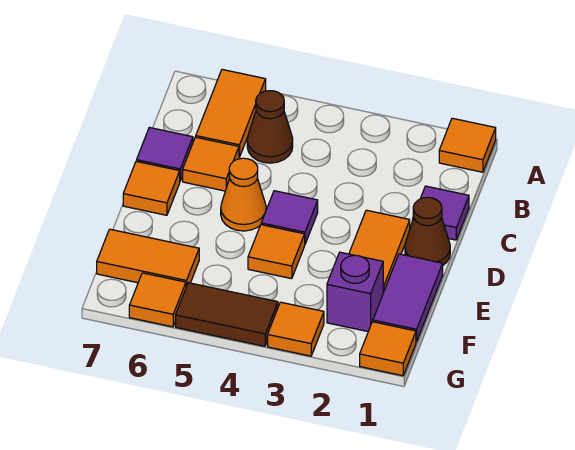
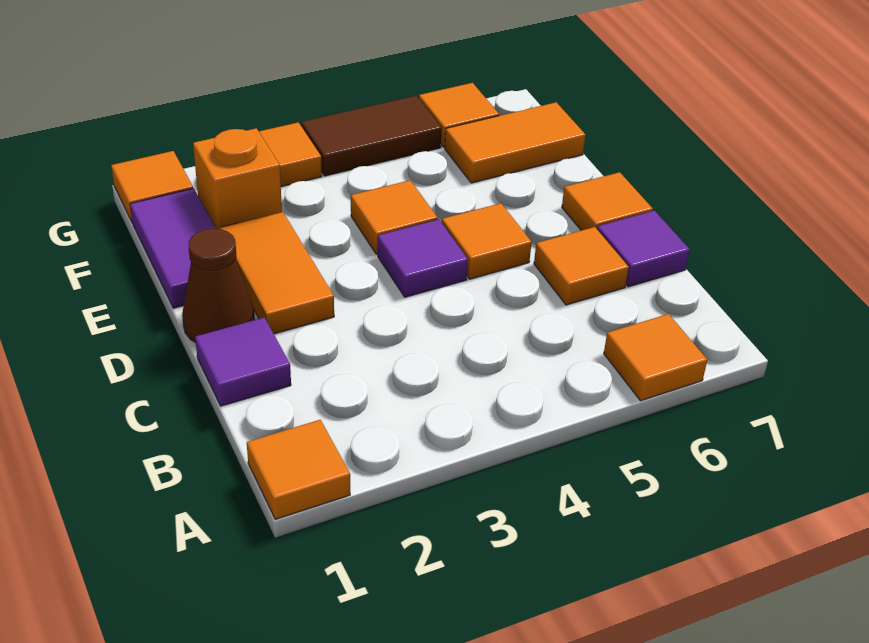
orange 1x2 tile [196,70,266,157] -> orange 1x1 tile [604,314,707,401]
brown 1x1 cone [247,91,293,163] -> none
orange 1x1 cone [221,158,266,231] -> orange 1x1 tile [442,203,532,279]
purple 1x1 brick [327,252,383,331] -> orange 1x1 brick [193,128,282,229]

